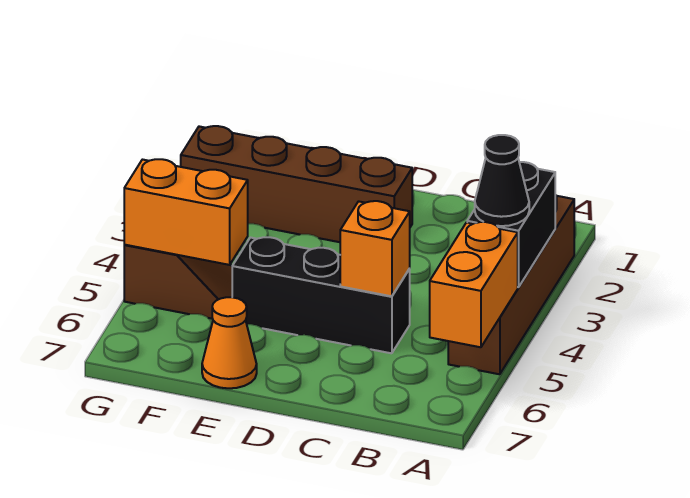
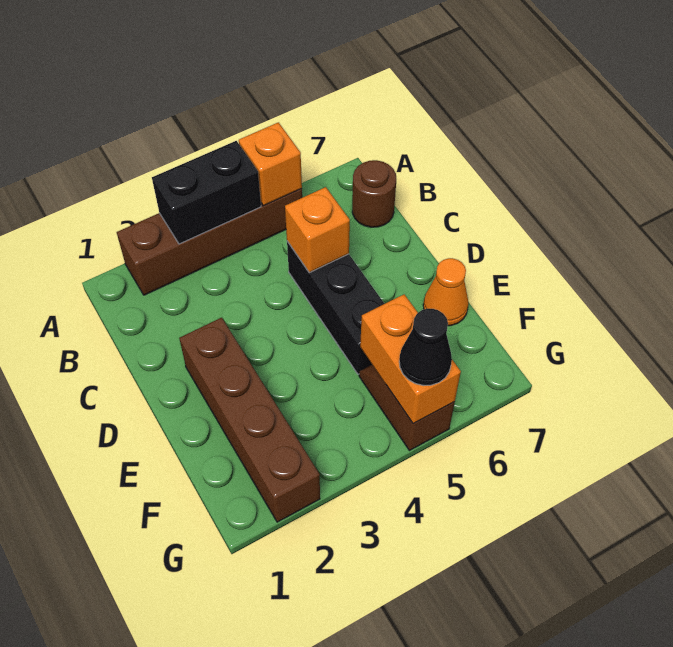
black 1x1 cone [475,135,529,226] -> black 1x1 cone moved to [399,309,452,386]
orange 1x2 brick [430,222,518,347] -> orange 1x1 brick [239,122,302,206]
none -> brown 1x1 round brick [352,160,396,227]

